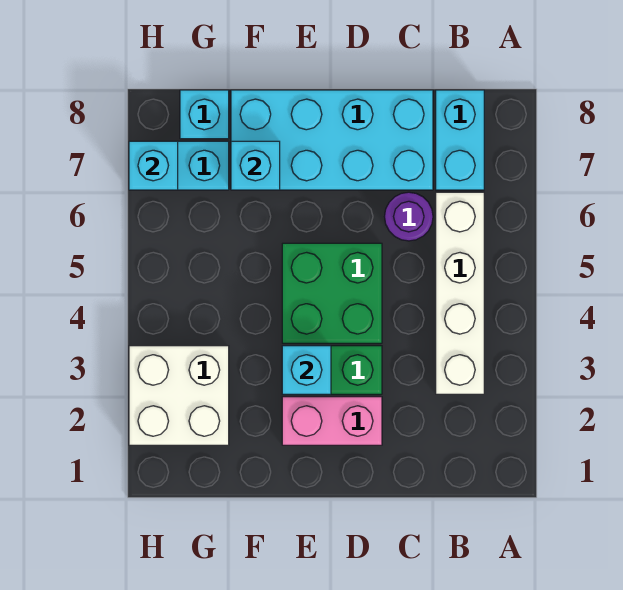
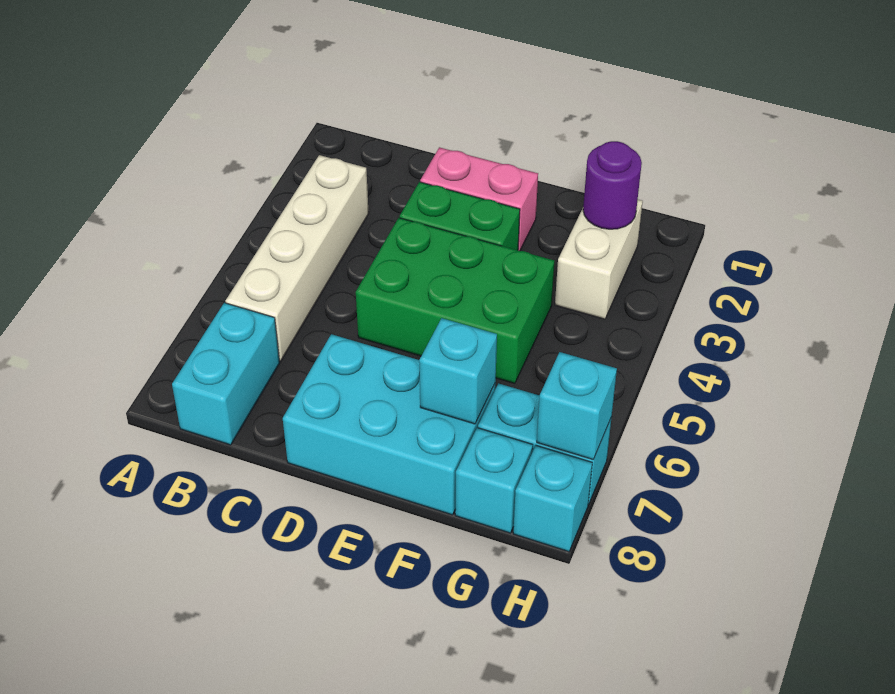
purple 1x1 round brick [384,192,433,241] -> purple 1x1 round brick moved to [583,141,642,229]
cyan 2x4 brick [231,90,433,190] -> cyan 2x3 brick [283,334,496,515]
green 2x2 brick [282,243,382,343] -> green 2x3 brick [356,218,554,383]
cyan 1x1 brick [282,346,331,394] -> cyan 1x1 brick moved to [513,446,592,552]
white 2x2 brick [129,346,229,445] -> white 1x2 brick [555,200,643,319]

